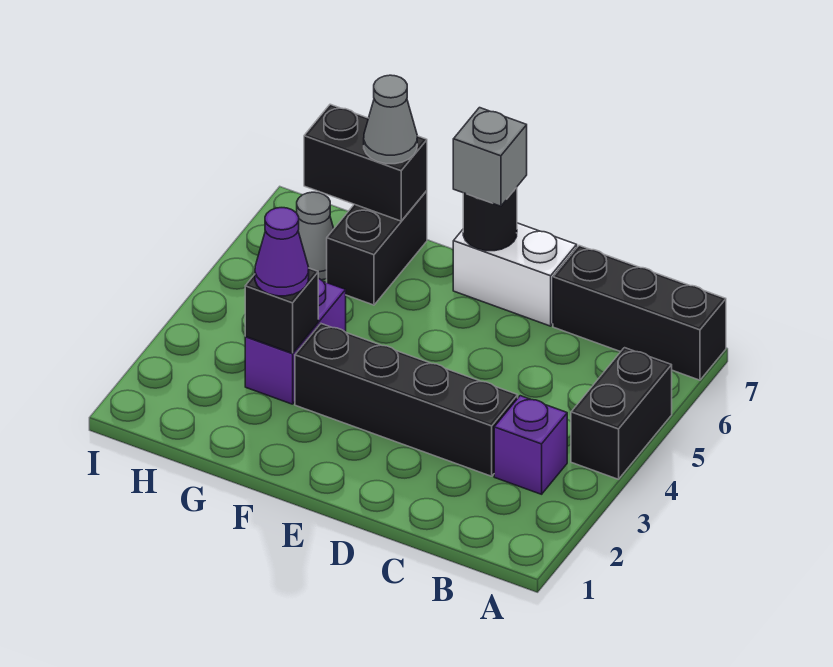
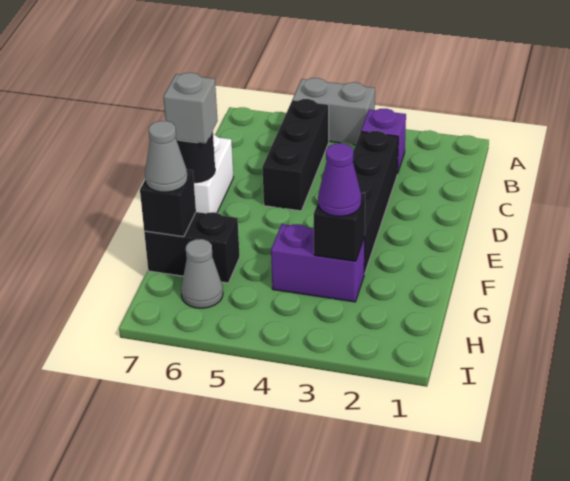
black 1x2 brick [571,348,672,479] -> grey 1x2 brick [293,78,375,145]
black 1x3 brick [553,246,726,380] -> black 1x3 brick moved to [262,99,329,211]
black 1x2 brick [304,104,427,221] -> black 1x1 brick [140,170,196,237]

